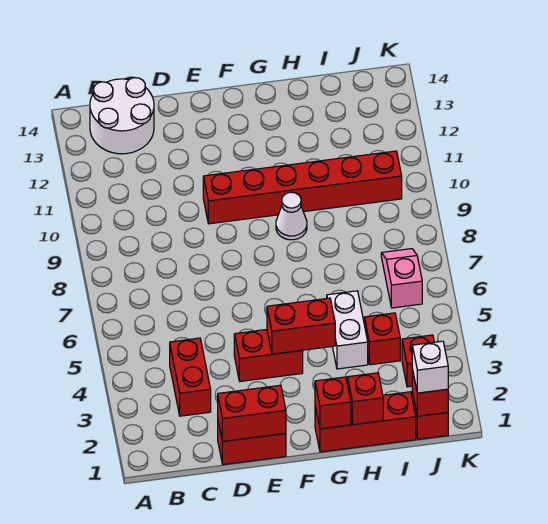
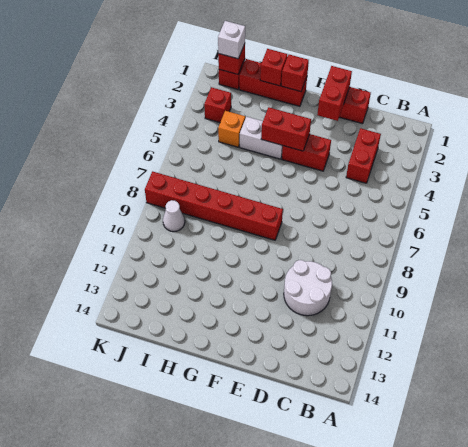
white 2x2 round brick [90,78,154,154] -> white 2x2 round brick moved to [284,260,332,316]
red 1x2 brick [218,385,286,441] -> red 1x2 brick turned to [317,66,352,121]
red 1x6 brick [203,151,402,224] -> red 1x6 brick moved to [145,171,283,240]
white 1x1 cone [276,192,307,240] -> white 1x1 cone moved to [163,200,185,232]
white 1x2 brick [327,291,368,369] -> white 1x2 brick turned to [240,117,283,159]
red 1x1 brick [364,313,400,365] -> orange 1x1 brick [218,111,245,147]
pink 1x2 slope [381,249,422,308] -> none

